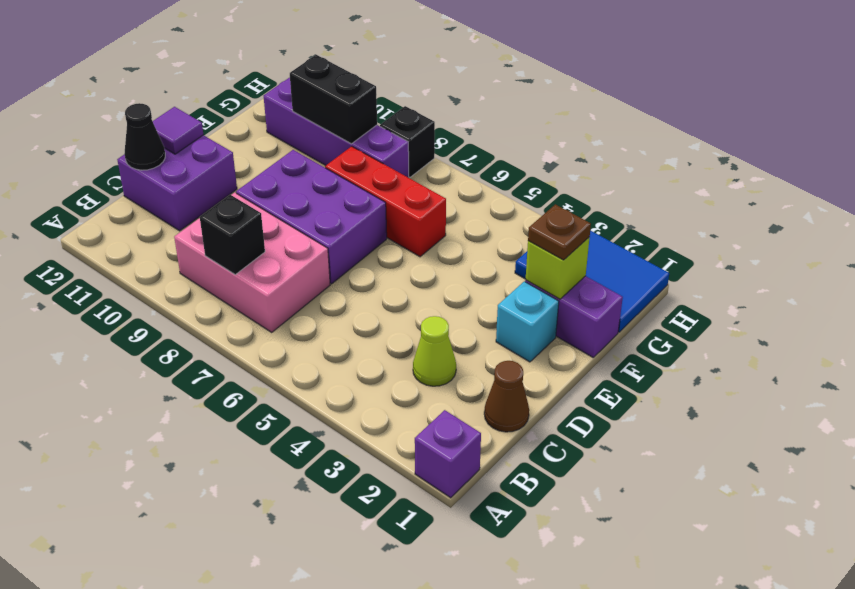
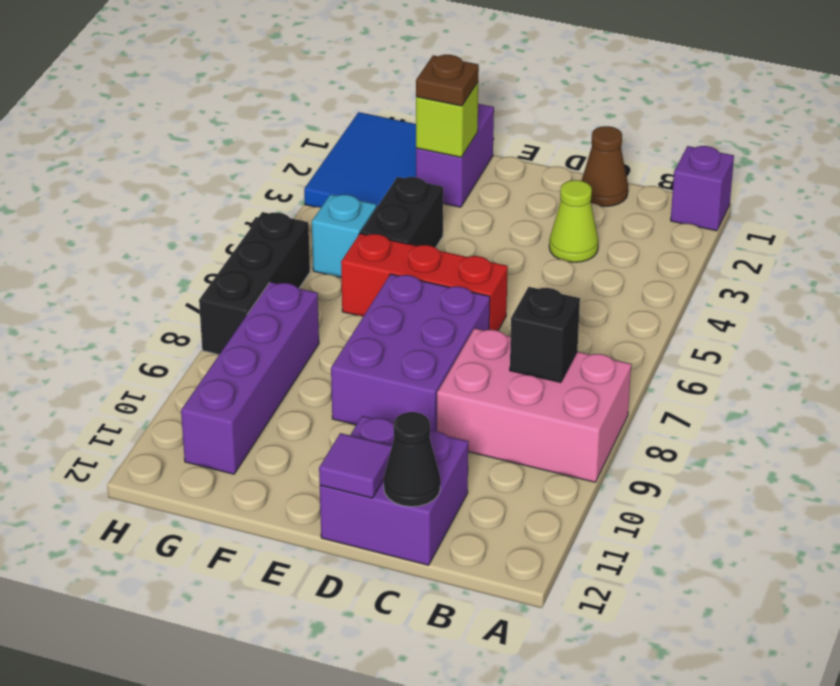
pink 2x3 brick [174,192,330,332] -> pink 2x3 brick turned to [437,328,631,482]
cyan 1x1 brick [496,281,559,362] -> cyan 1x1 brick moved to [312,194,376,277]
red 1x3 brick [325,146,446,257] -> red 1x3 brick turned to [341,233,508,331]
black 1x2 brick [290,55,377,144] -> black 1x2 brick moved to [361,177,443,248]
black 1x1 brick [380,106,435,177] -> black 1x3 brick [199,212,310,355]

